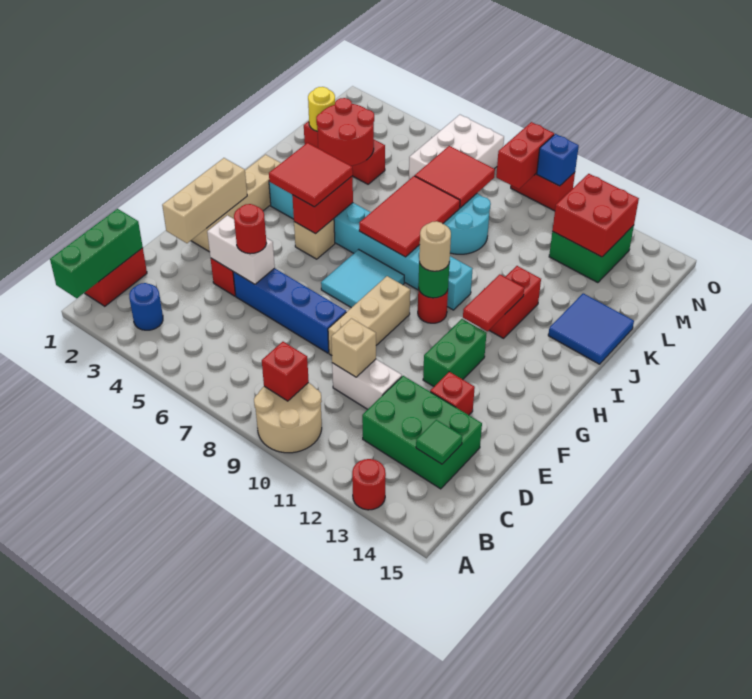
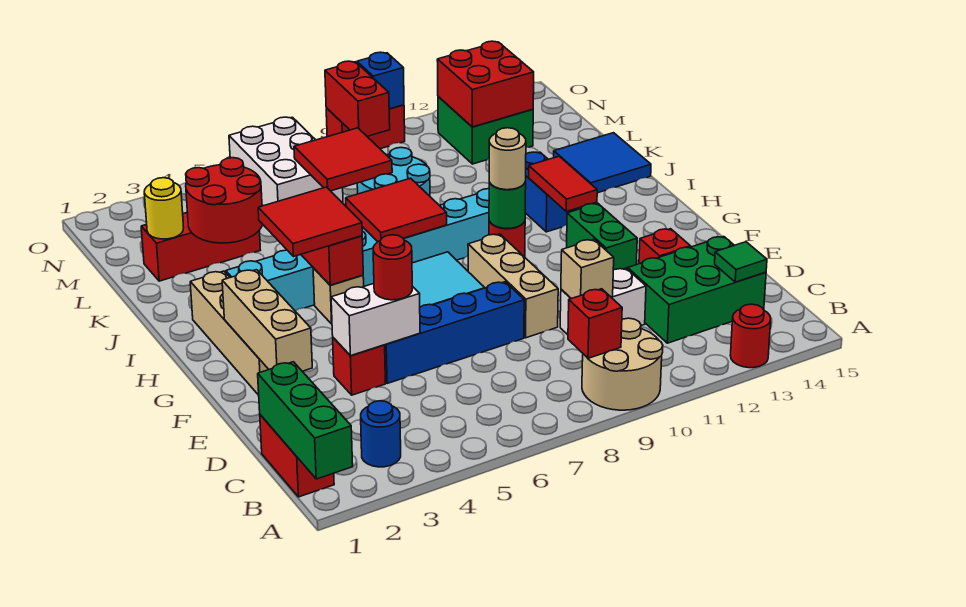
red 2x3 tile [359,176,460,257] -> red 2x2 tile [346,178,447,242]
red 1x2 brick [489,266,541,338] -> blue 1x2 brick [525,152,577,232]

